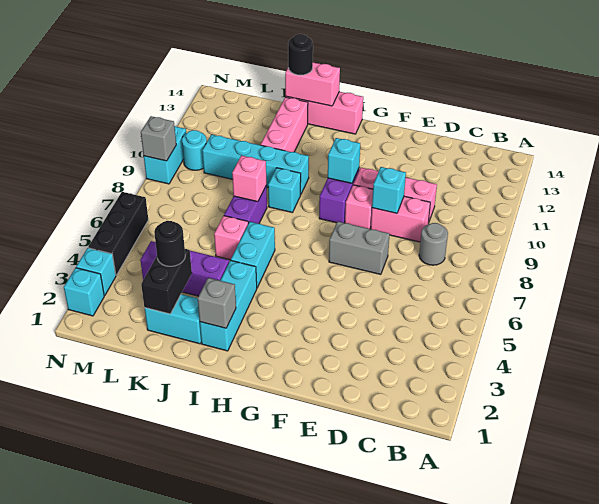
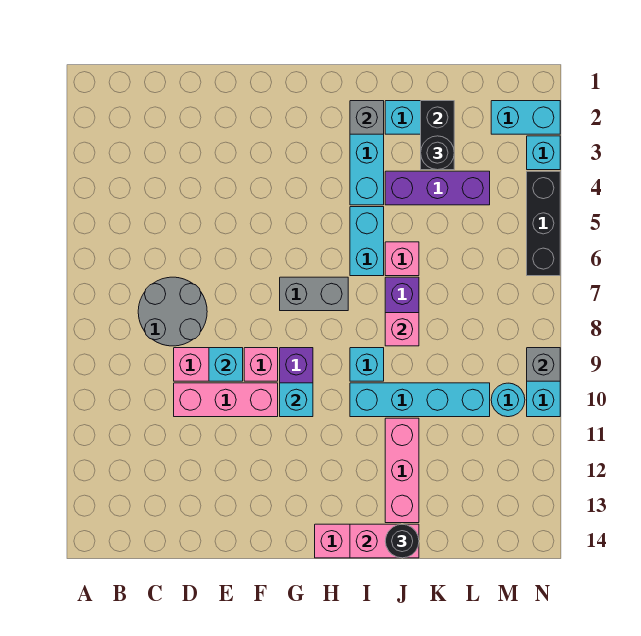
grey 1x1 round brick [419,223,448,265] -> grey 2x2 round brick [138,277,207,346]
grey 1x2 brick [329,221,390,274] -> grey 1x2 brick moved to [280,277,348,311]
cyan 1x1 brick [64,268,104,316] -> cyan 1x2 brick [491,101,560,134]

